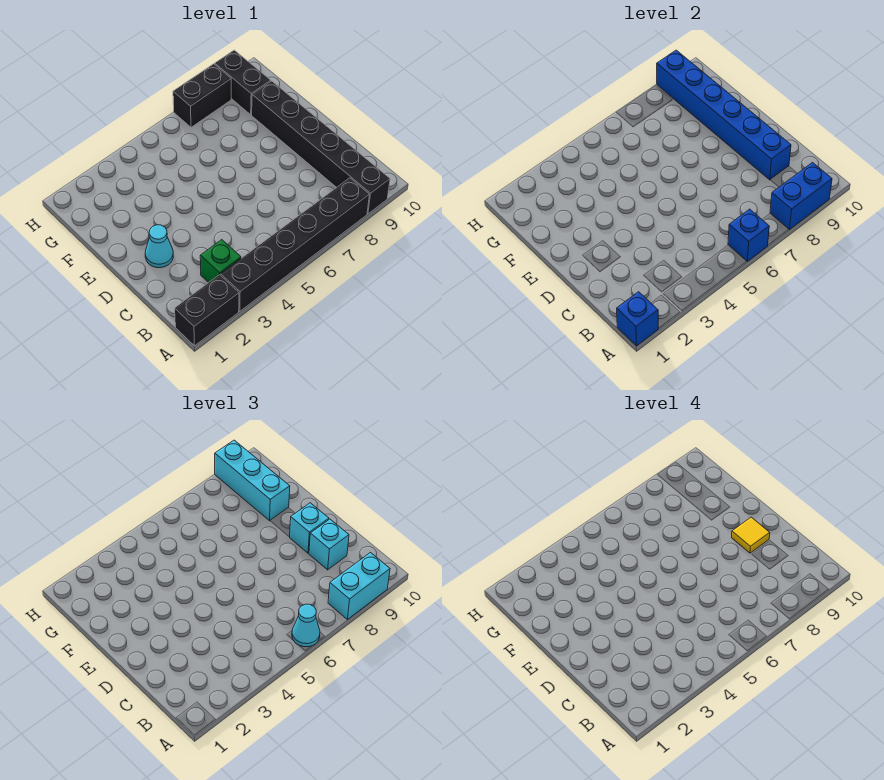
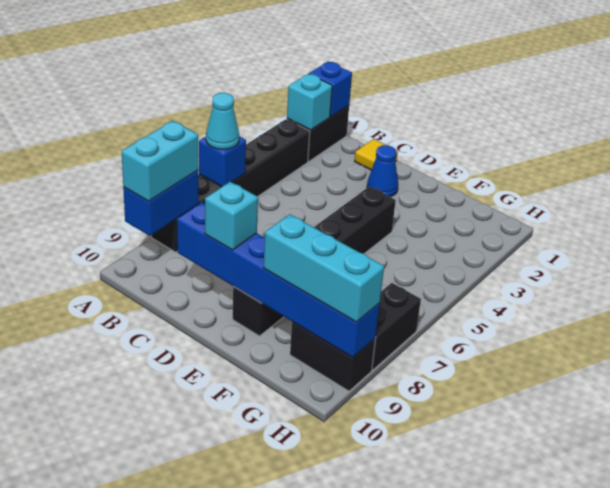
black 1x6 brick [252,81,390,214] -> black 1x6 brick turned to [233,186,396,336]
green 1x1 brick [200,240,241,282] -> none
cyan 1x1 brick [309,519,349,570] -> cyan 1x1 brick moved to [287,74,332,130]
cyan 1x1 cone [145,225,173,268] -> blue 1x1 cone [367,145,398,197]
yellow 1x1 tile [732,517,770,553] -> yellow 1x1 tile moved to [355,139,398,170]

